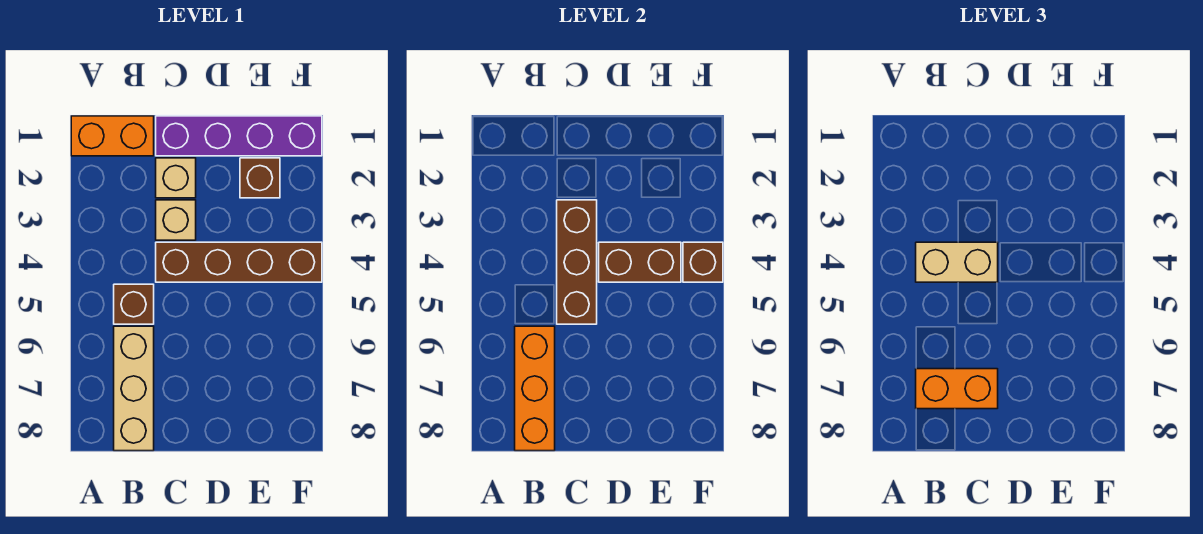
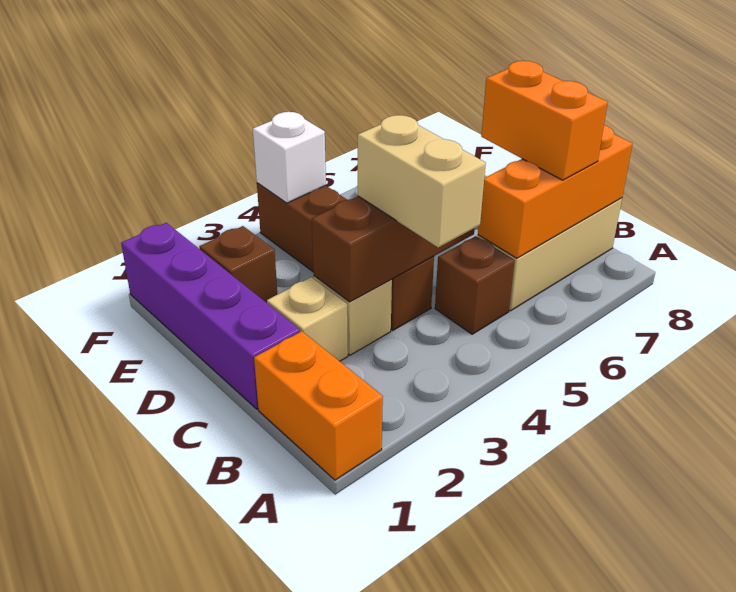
brown 1x2 brick [599,242,681,282] -> none
brown 1x1 brick [683,242,723,282] -> white 1x1 brick [253,112,326,203]

